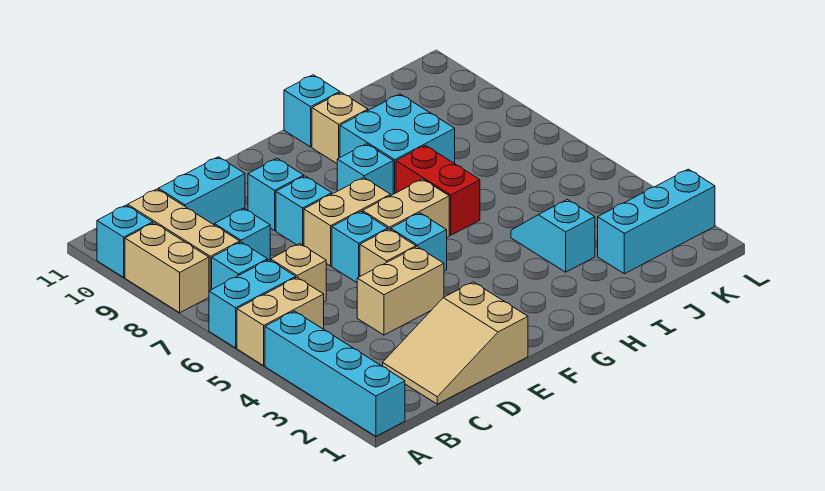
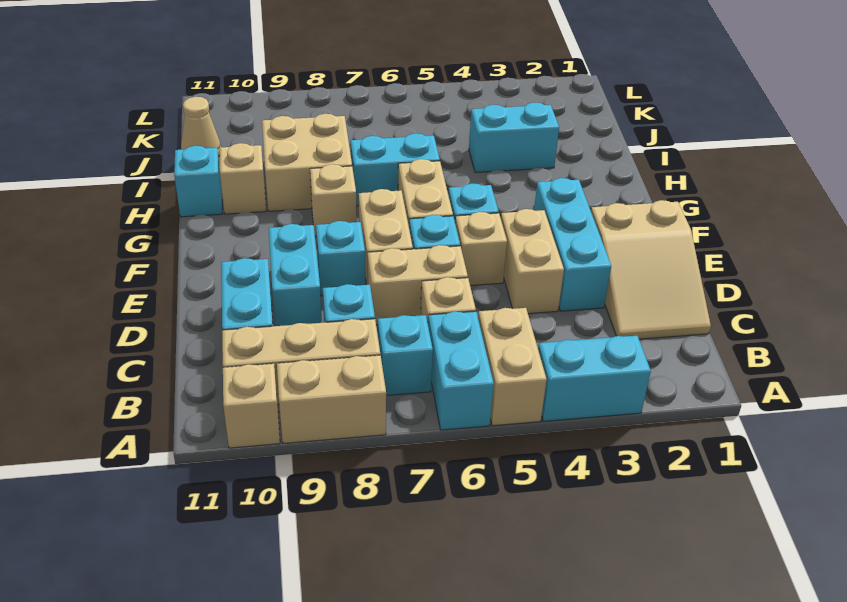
cyan 1x4 brick [265,311,405,436] -> cyan 1x2 brick [538,336,651,421]
cyan 1x1 brick [97,205,153,277] -> tan 1x1 brick [223,364,280,448]
none -> tan 1x2 brick [368,245,468,325]
cyan 1x1 brick [248,159,304,231] -> cyan 1x2 brick [269,224,322,326]
cyan 1x1 brick [337,144,393,195] -> tan 1x1 brick [310,164,357,236]
red 1x2 brick [396,145,480,235] -> cyan 1x2 brick [350,133,440,206]
cyan 2x2 brick [340,94,455,194] -> tan 2x2 brick [262,114,352,211]
cyan 1x2 slope [511,200,595,272] -> cyan 1x2 brick [469,102,559,173]
cyan 1x3 brick [598,169,715,274] -> cyan 1x3 brick moved to [534,178,611,311]
none -> tan 1x1 cone [181,97,221,157]

